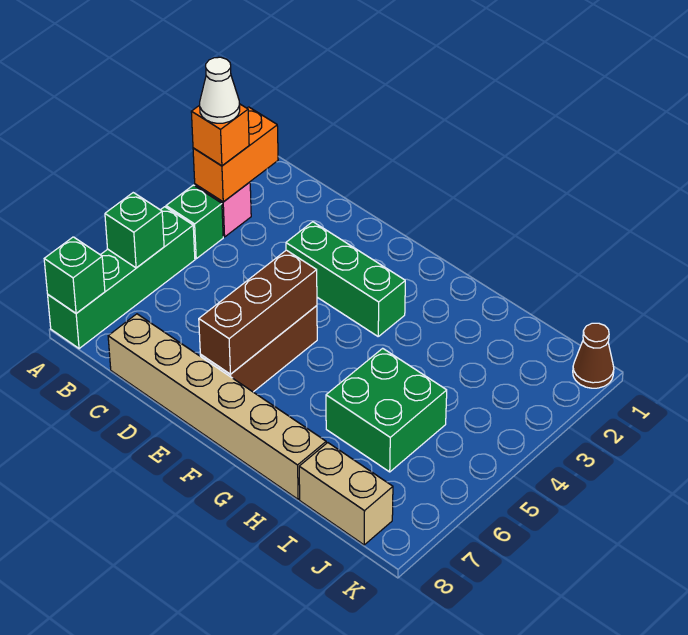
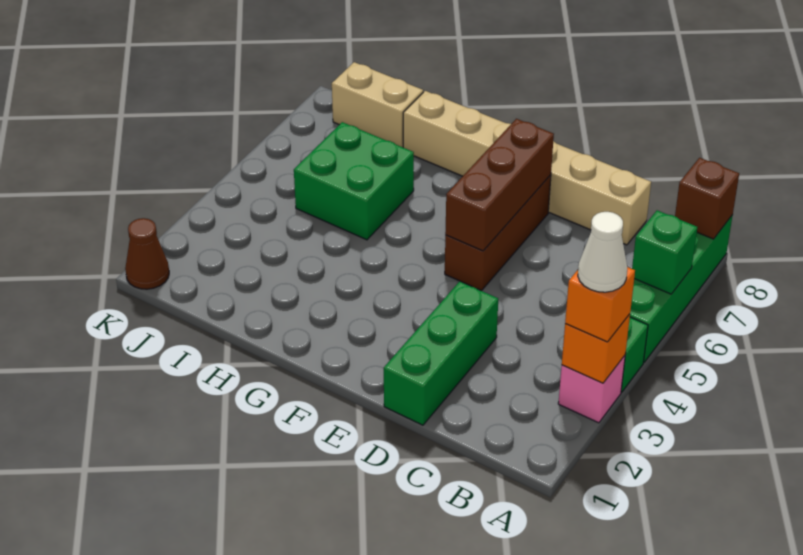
orange 1x2 brick [193,107,278,202] -> orange 1x1 brick [562,314,630,383]
green 1x1 brick [44,237,105,313] -> brown 1x1 brick [675,158,739,239]
green 1x3 brick [286,222,405,336] -> green 1x3 brick turned to [384,281,498,425]

